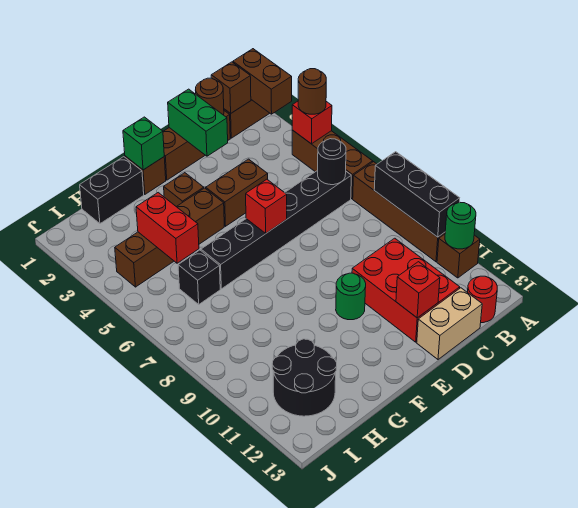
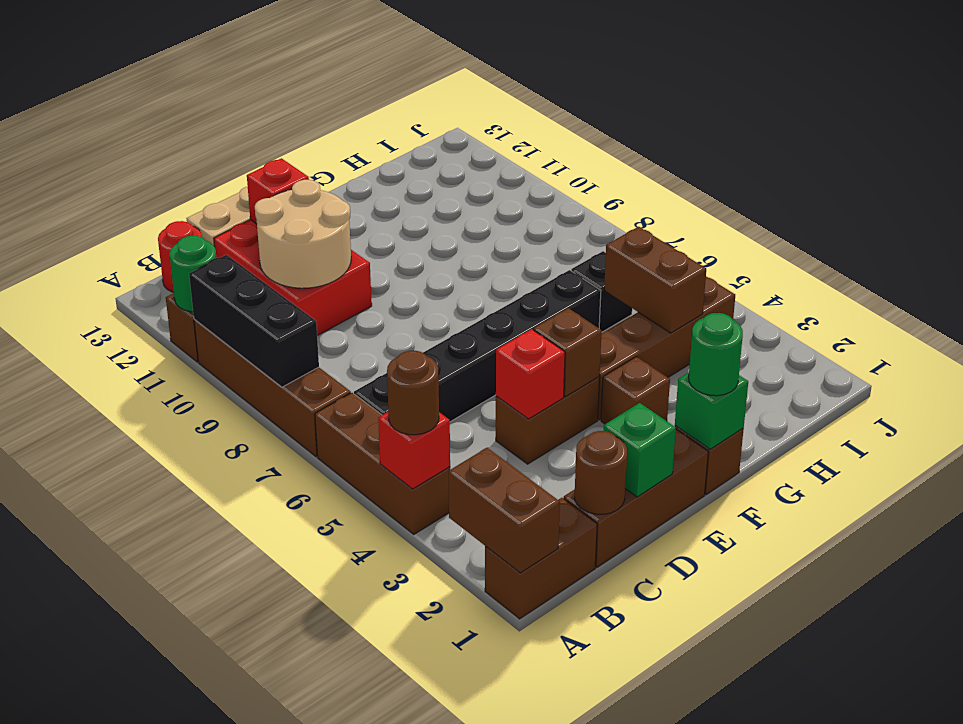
brown 1x1 brick [211,62,251,113] -> brown 1x1 brick moved to [533,308,602,397]
black 1x1 round brick [318,139,346,185] -> none
none -> tan 2x2 round brick [255,180,351,288]
green 1x2 brick [168,89,228,156] -> green 1x1 brick [604,403,676,497]
red 1x1 brick [246,179,287,234] -> red 1x1 brick moved to [496,329,565,419]
green 1x1 round brick [336,273,366,320] -> green 1x1 round brick moved to [689,313,743,396]
black 1x2 brick [80,157,144,224] -> none
red 1x2 brick [136,193,199,263] -> brown 1x2 brick [604,227,706,333]
black 2x2 round brick [272,339,337,416] -> none

